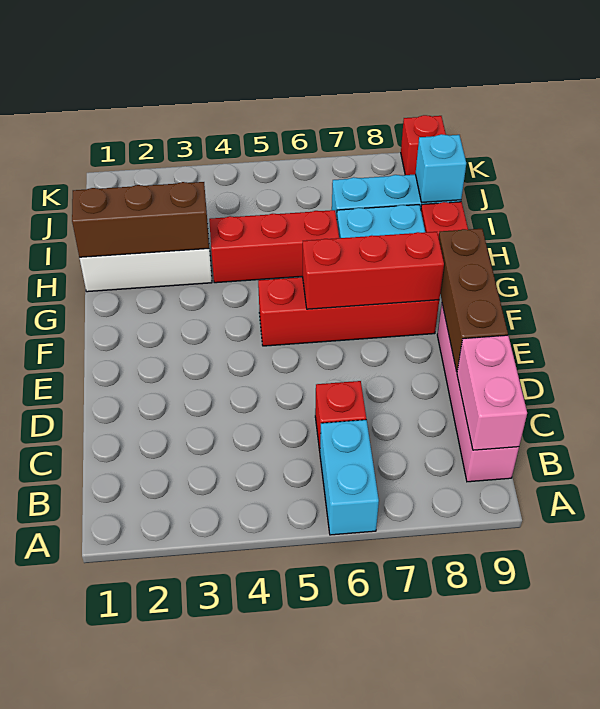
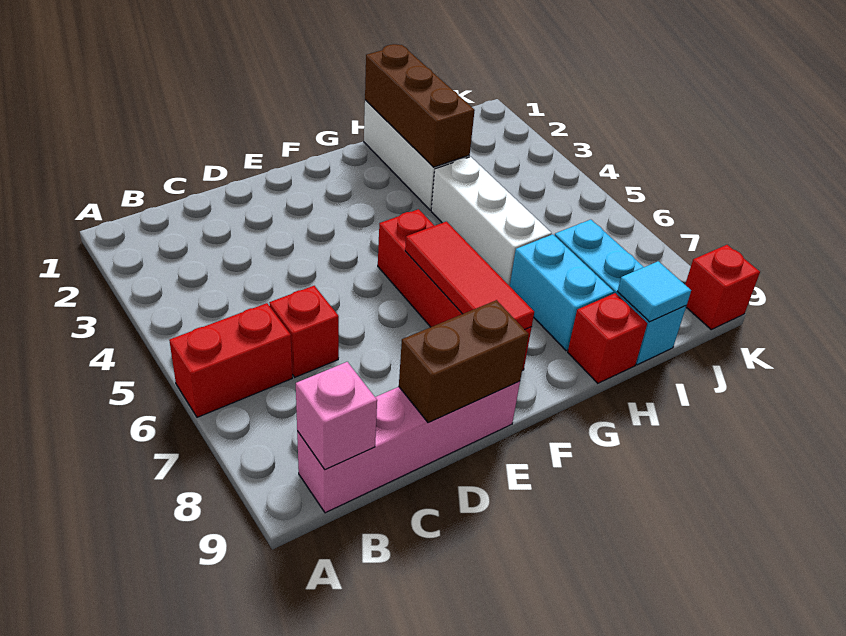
cyan 1x2 brick [320,420,379,535] -> red 1x2 brick [169,303,292,417]
pink 1x2 brick [457,335,527,450] -> pink 1x1 brick [296,362,377,469]
brown 1x3 brick [439,229,508,371] -> brown 1x2 brick [399,300,529,423]
red 1x3 brick [303,232,444,309] -> red 1x3 tile [405,222,534,330]
red 1x3 brick [209,210,339,283] -> white 1x3 brick [431,157,552,286]
cyan 1x1 brick [416,134,466,202] -> cyan 1x1 tile [618,261,691,322]

